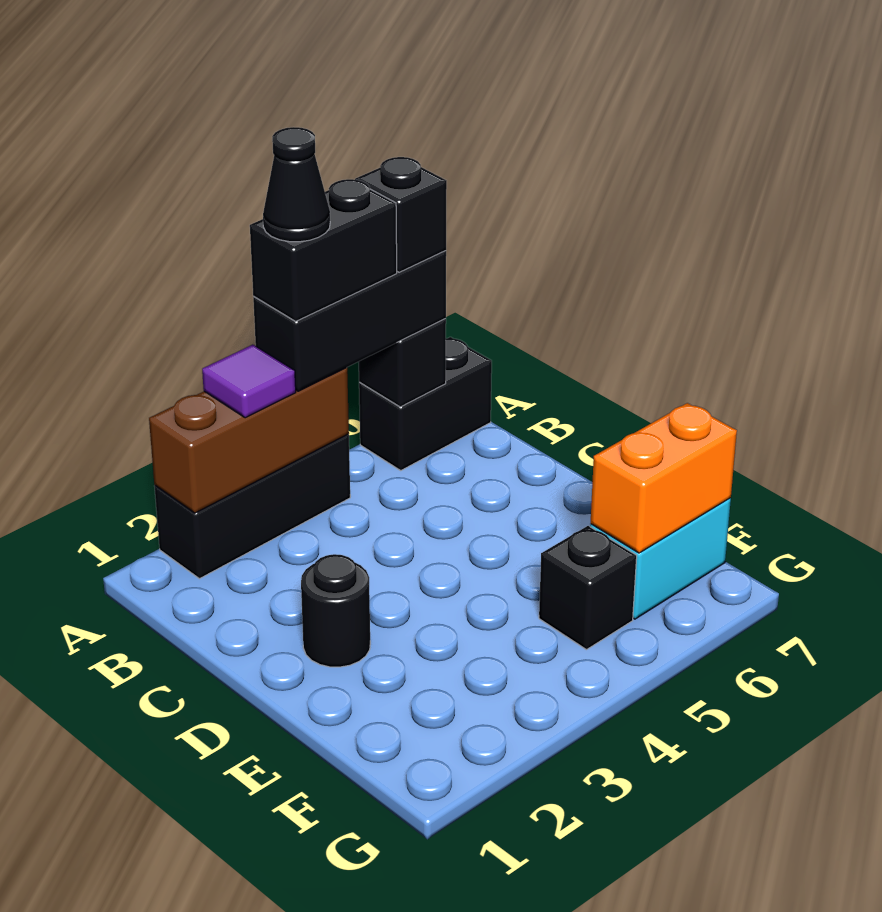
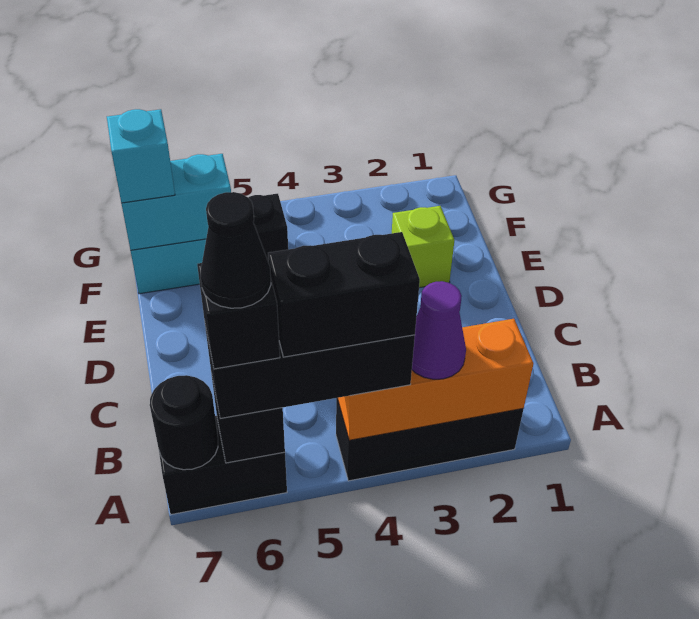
brown 1x3 brick [149,368,349,513] -> orange 1x3 brick [337,319,533,440]
purple 1x1 tile [202,345,296,418] -> purple 1x1 cone [412,281,466,379]
black 1x1 cone [263,127,330,242] -> black 1x1 cone moved to [201,192,271,308]
black 1x1 round brick [301,554,370,667] -> black 1x1 round brick moved to [150,375,218,470]
none -> lime 1x1 brick [392,206,455,288]
orange 1x2 brick [591,403,737,553] -> cyan 1x2 brick [121,154,231,250]
none -> cyan 1x1 brick [107,109,175,203]

